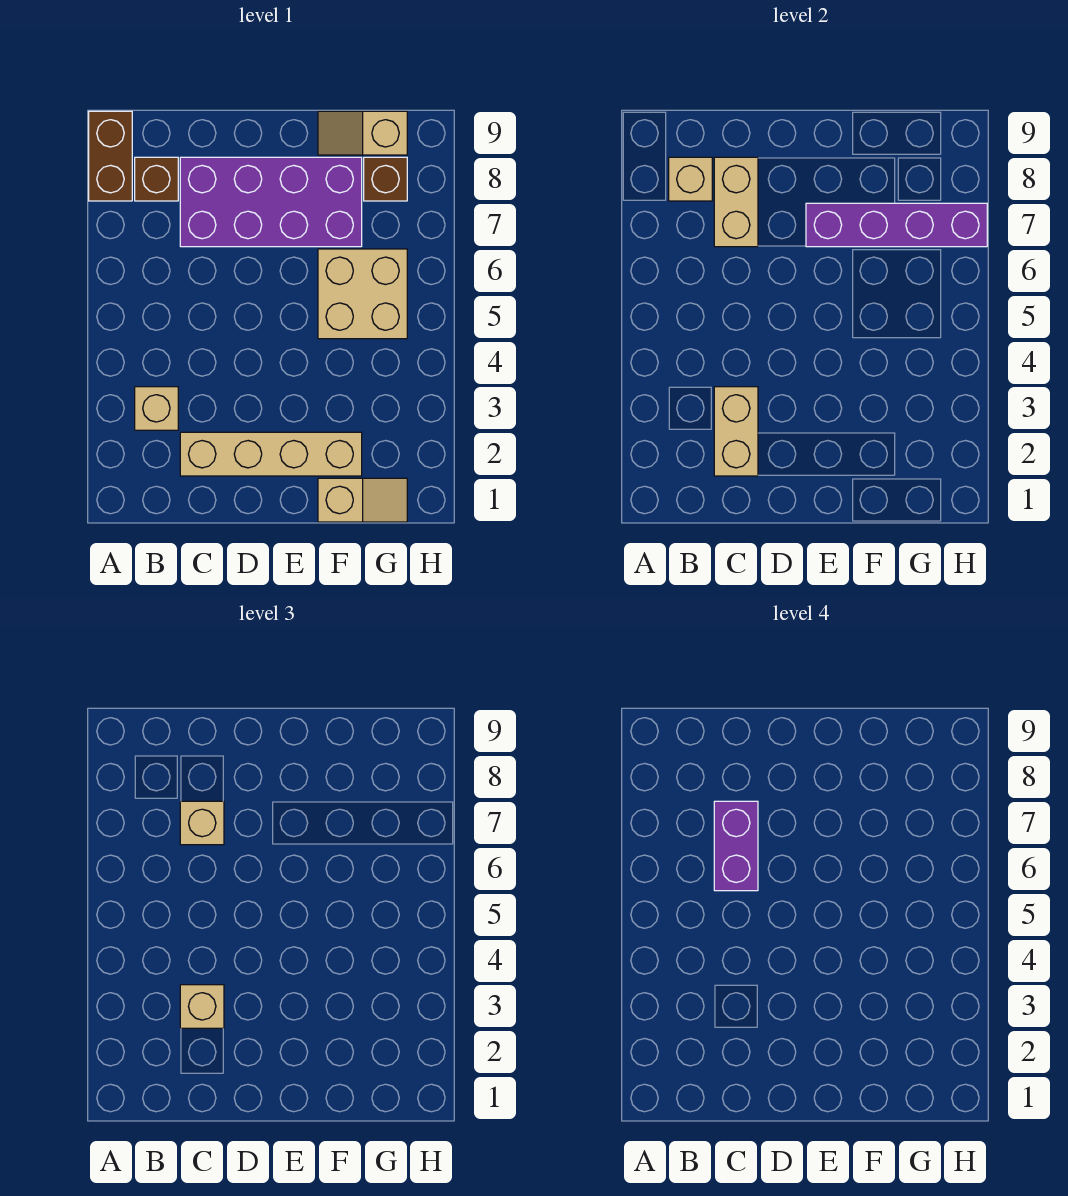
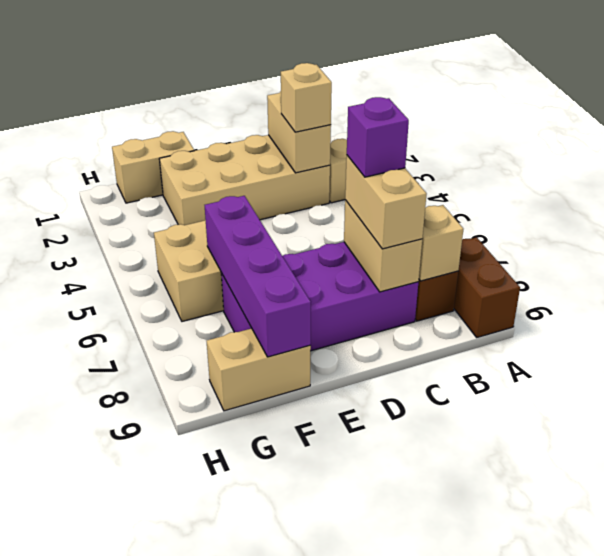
tan 1x4 brick [180,432,362,476] -> tan 2x4 brick [159,135,330,225]
purple 1x2 brick [714,801,758,891] -> purple 1x1 brick [347,97,409,177]
tan 1x1 brick [180,801,224,845] -> tan 1x2 brick [345,155,427,249]
purple 1x4 brick [806,203,987,247] -> purple 1x4 brick turned to [205,196,311,357]
tan 1x2 slope [318,478,407,522] -> tan 1x2 brick [112,131,194,203]
tan 1x2 slope [318,111,407,155] -> tan 1x2 brick [207,328,311,411]
brown 1x1 brick [364,157,407,201] -> none

